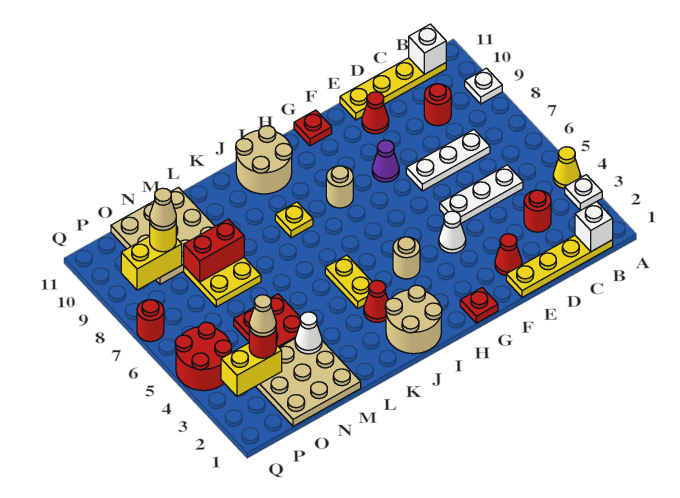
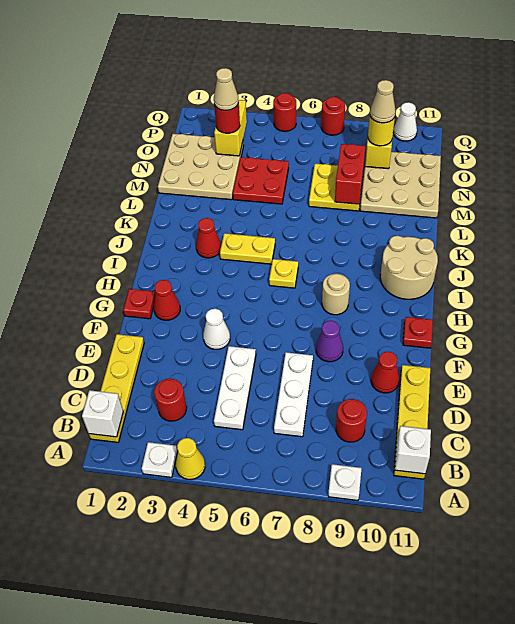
red 1x1 cone [495,234,522,275] -> red 1x1 cone moved to [154,280,180,320]
tan 1x1 round brick [393,237,420,279] -> none
tan 2x2 round brick [385,285,442,354] -> none
yellow 1x1 plate [275,202,313,238] -> yellow 1x1 plate moved to [269,259,298,288]
white 1x1 cone [295,312,322,354] -> white 1x1 cone moved to [393,102,417,141]
red 2x2 round brick [175,322,232,391] -> red 1x1 round brick [273,93,296,131]

